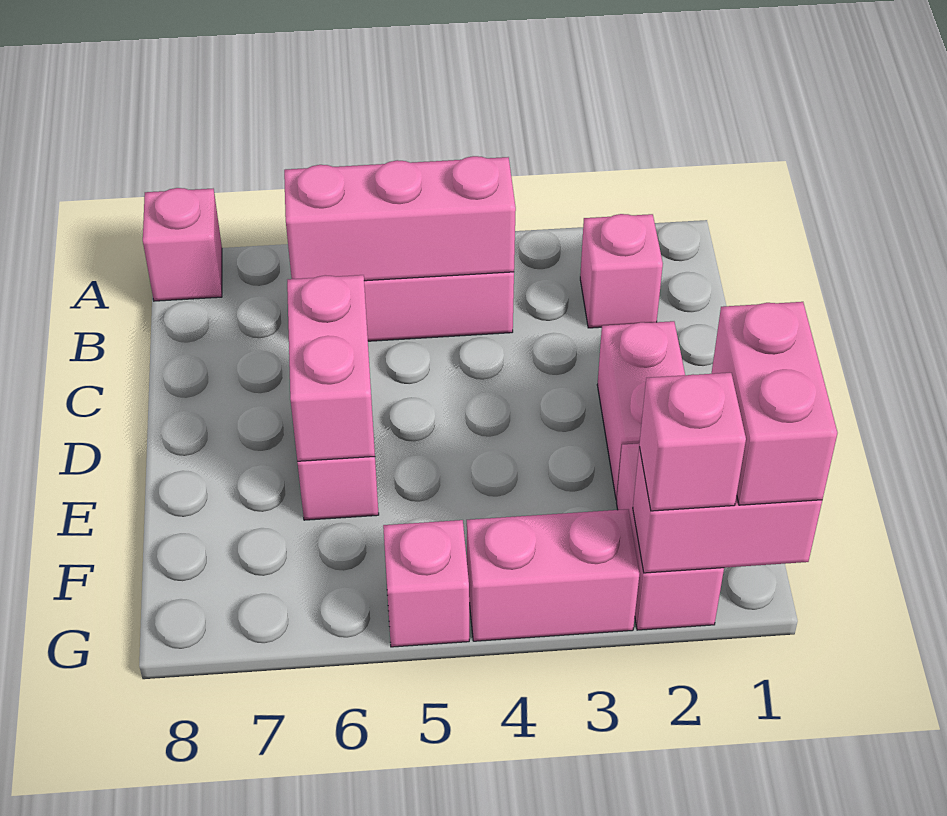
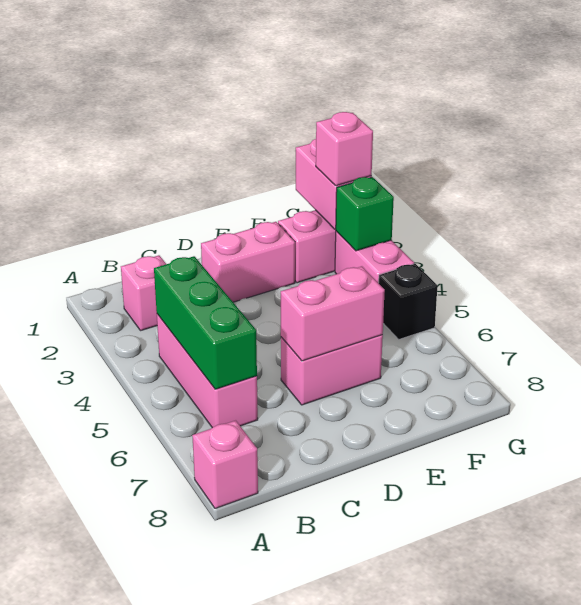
pink 1x3 brick [284,156,516,281] -> green 1x3 brick [154,256,257,389]
pink 1x2 brick [711,302,838,505] -> none
none -> green 1x1 brick [335,177,394,251]
pink 1x1 brick [383,520,469,647] -> black 1x1 brick [379,264,438,339]

